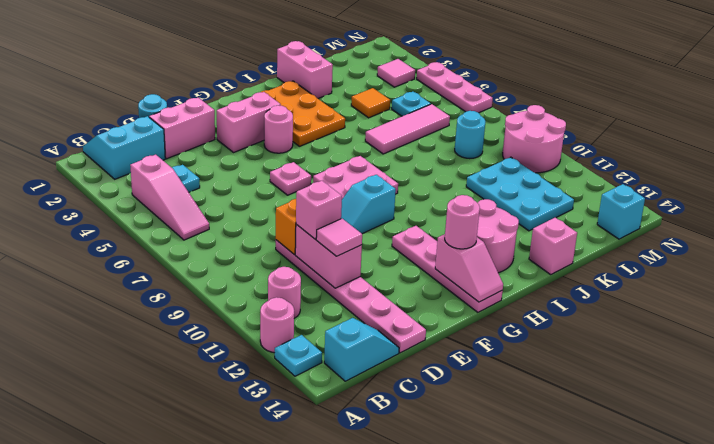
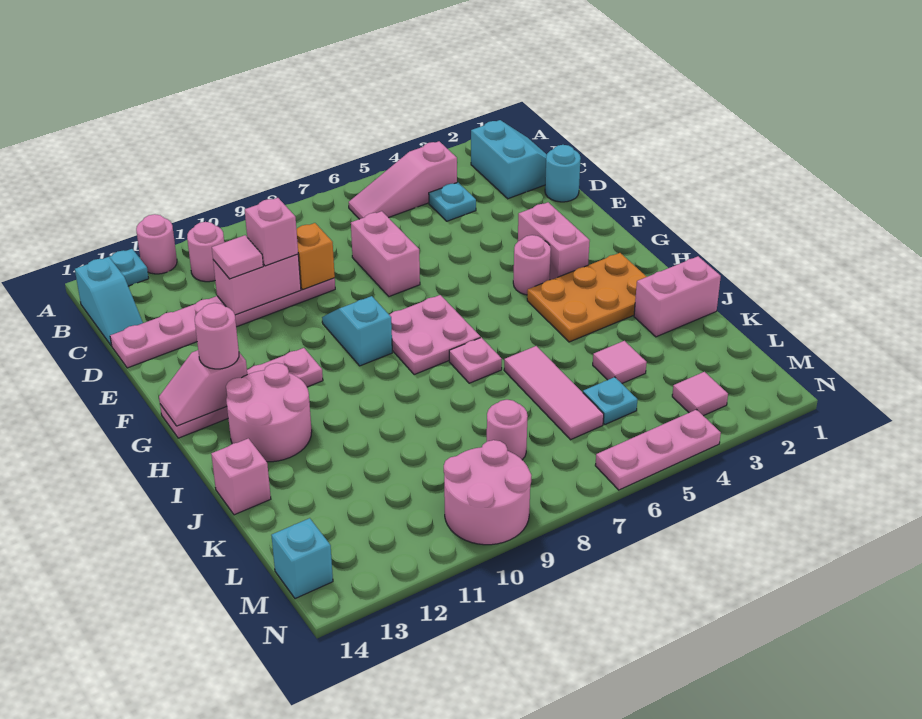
pink 1x2 brick [149,98,215,159] -> pink 1x2 brick moved to [351,211,420,297]
pink 1x1 plate [270,162,311,195] -> pink 1x1 plate moved to [449,337,502,383]
orange 1x1 tile [351,88,390,118] -> pink 1x1 tile [593,341,647,383]
cyan 2x3 plate [466,157,574,231] -> none
cyan 1x1 round brick [455,111,485,158] -> pink 1x1 round brick [487,400,528,460]

